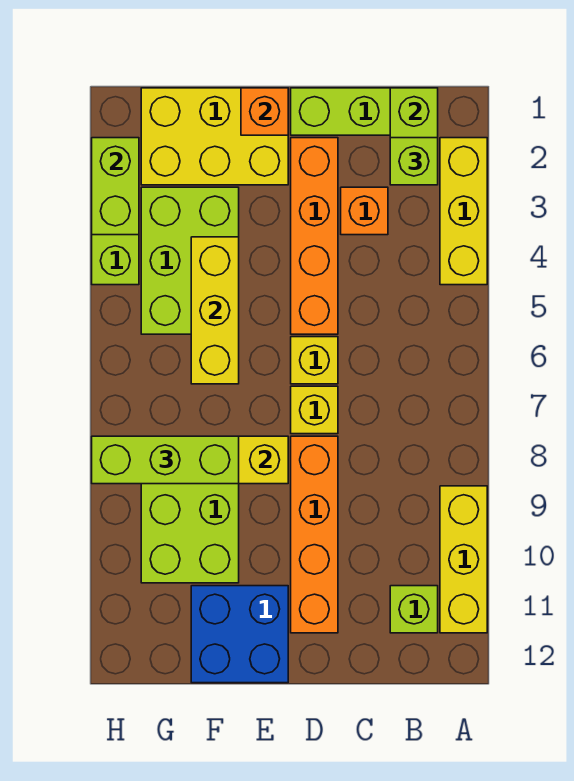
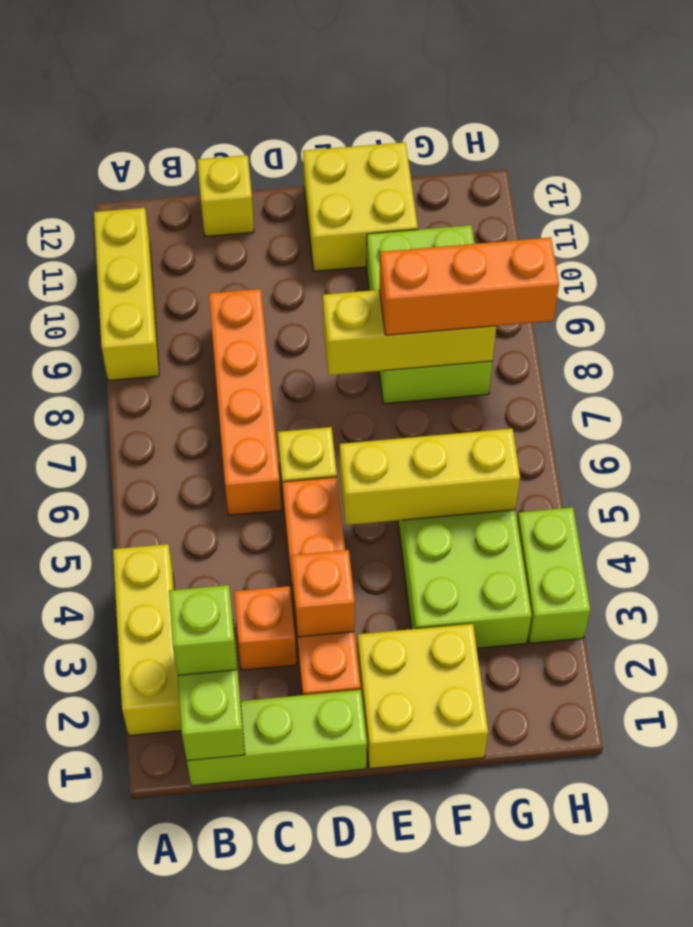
lime 1x1 brick [390,586,438,633] -> none
yellow 1x1 brick [291,386,338,434] -> yellow 1x1 brick moved to [198,155,254,237]
orange 1x4 brick [291,436,338,633] -> orange 1x4 brick moved to [209,289,281,515]
yellow 2x3 brick [141,88,288,185] -> yellow 2x2 brick [357,624,488,769]
orange 1x1 brick [241,88,288,135] -> orange 1x1 brick moved to [291,550,355,637]
blue 2x2 brick [191,586,288,683] -> yellow 2x2 brick [303,142,418,271]
yellow 1x3 brick [191,237,239,384] -> yellow 1x3 brick turned to [340,428,520,525]
lime 1x3 brick [92,436,239,484] -> orange 1x3 brick [379,237,559,335]
lime 1x2 brick [92,138,139,235] -> none

